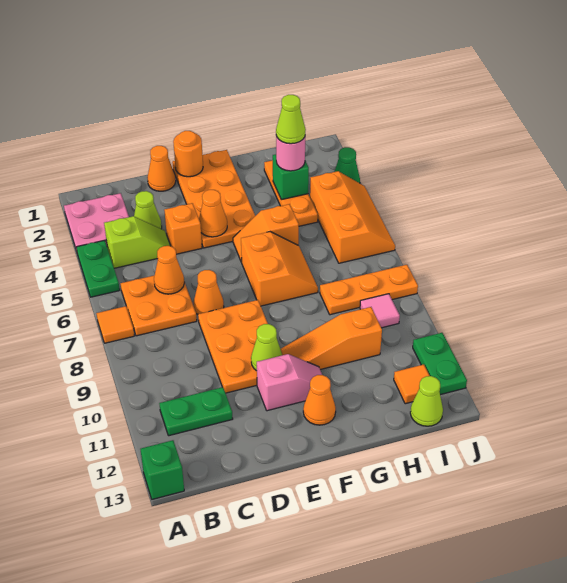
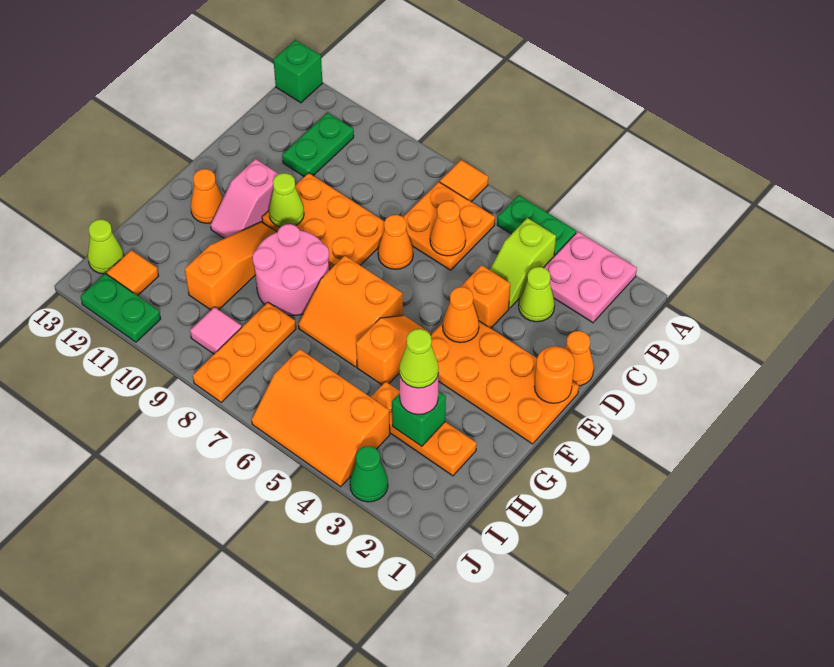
none -> pink 2x2 round brick [252,224,329,315]

